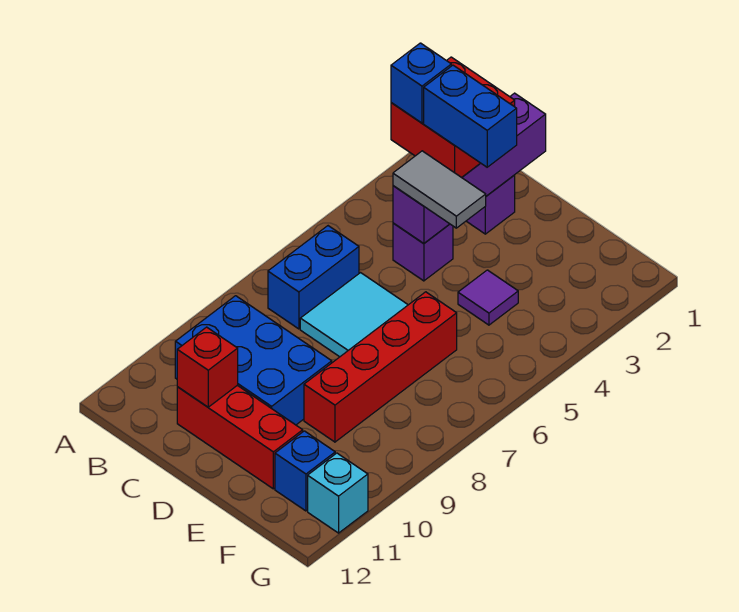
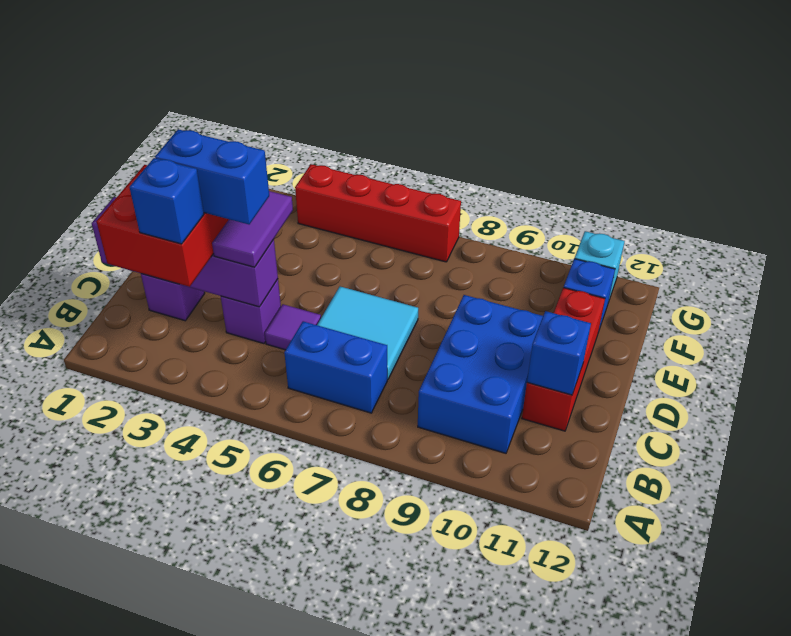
blue 1x2 brick [424,65,517,167] -> blue 1x2 brick turned to [155,129,269,224]
grey 1x2 tile [393,151,486,228] -> purple 1x2 tile [212,191,293,267]
red 1x1 brick [177,327,238,407] -> blue 1x1 brick [527,311,591,395]
purple 1x1 tile [458,270,518,325] -> purple 1x1 tile moved to [265,304,321,350]
red 1x4 brick [304,292,457,442] -> red 1x4 brick moved to [295,164,461,262]

